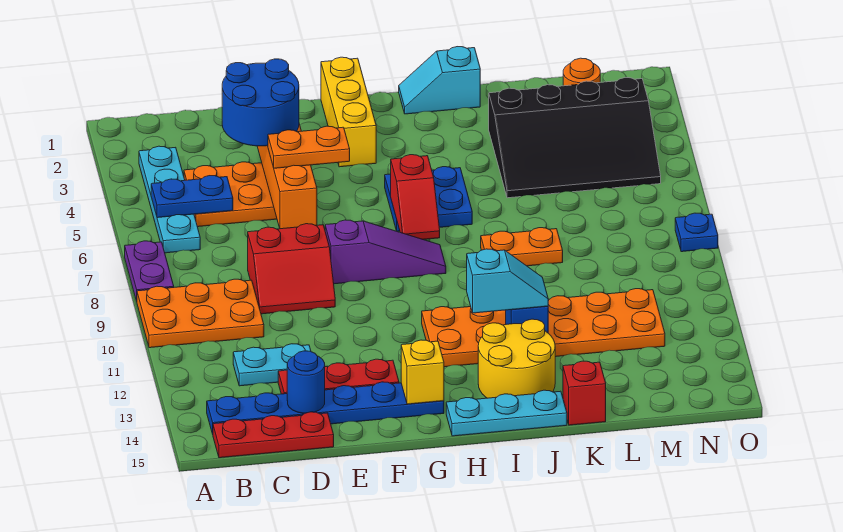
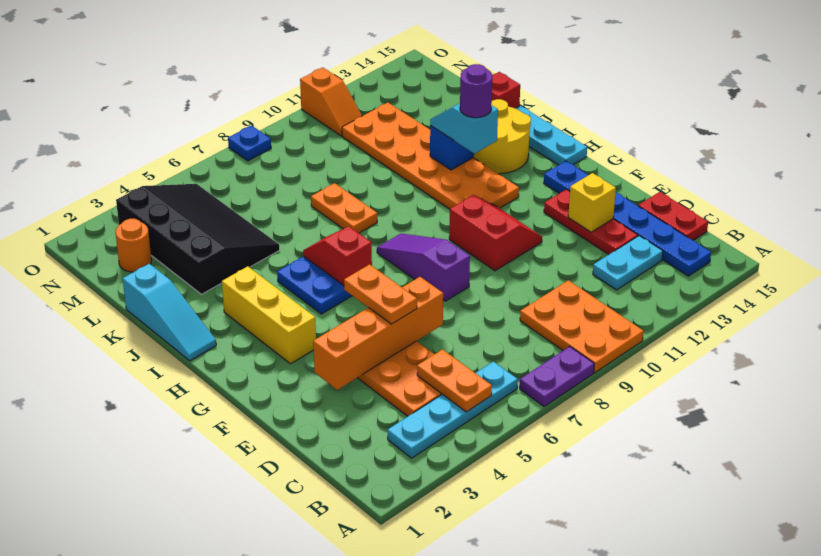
blue 1x2 plate [151,176,233,218] -> orange 1x2 plate [417,349,492,412]
red 1x3 plate [213,412,334,458] -> red 1x2 plate [638,192,708,240]
cyan 1x2 plate [233,344,311,386] -> cyan 1x2 plate turned to [593,236,663,290]
blue 2x2 round brick [222,59,299,146] -> none
red 2x2 slope [248,224,335,314] -> red 2x2 slope moved to [449,195,542,271]
blue 1x1 round brick [287,351,325,413] -> none
yellow 1x3 brick [321,57,376,167] -> yellow 1x3 brick turned to [222,266,316,364]
yellow 1x1 brick [401,340,444,404] -> yellow 1x1 brick moved to [568,173,616,232]
red 1x2 slope [391,155,440,240] -> red 1x2 slope turned to [303,227,372,285]
cyan 1x2 slope [399,47,480,114] -> cyan 1x3 slope [123,264,216,361]
none -> purple 1x1 round brick [460,64,492,118]
none -> orange 1x2 slope [300,67,362,136]

